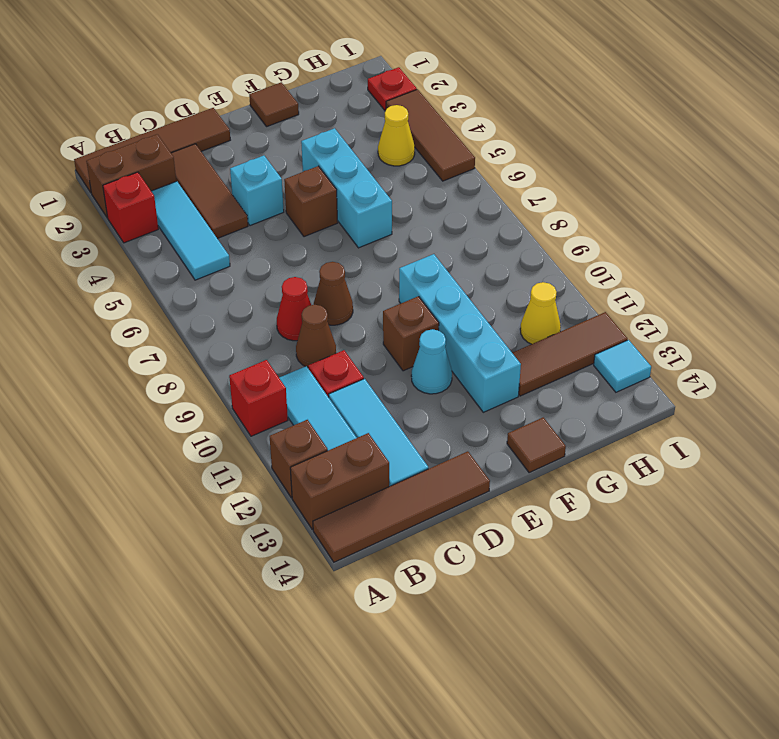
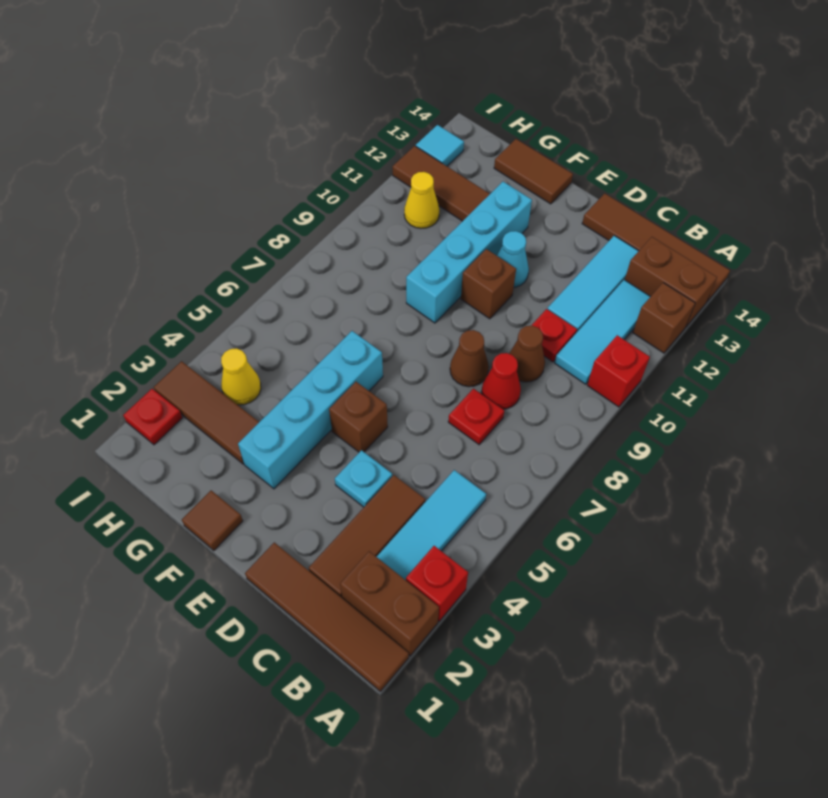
none -> red 1x1 plate [448,389,504,445]
cyan 1x1 brick [230,156,284,226] -> cyan 1x1 plate [335,450,392,507]
cyan 1x3 brick [301,128,392,248] -> cyan 1x4 brick [238,331,383,489]
brown 1x1 tile [507,417,566,473] -> brown 1x2 tile [494,139,573,204]
brown 1x3 tile [386,89,475,181] -> brown 1x3 tile turned to [154,361,259,464]

